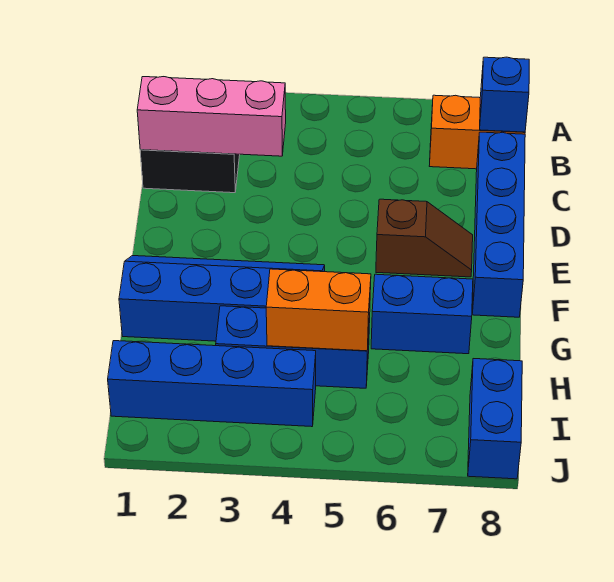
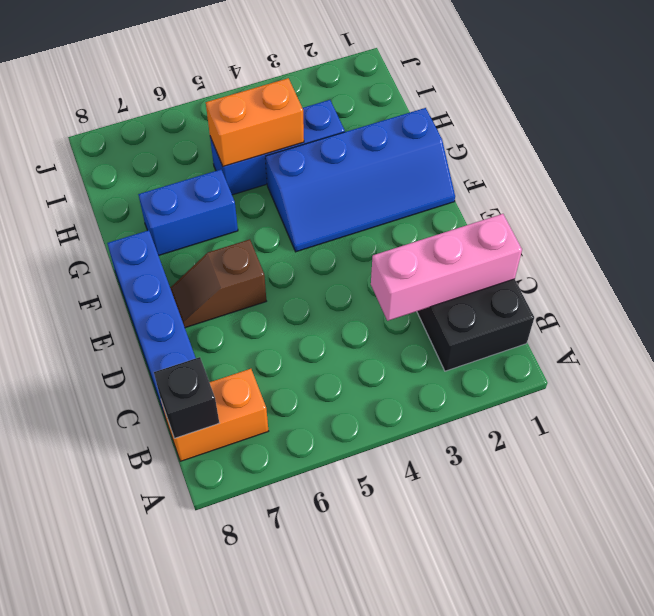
blue 1x1 brick [480,57,529,132] -> black 1x1 brick [154,357,219,438]
blue 1x4 brick [108,341,316,427] -> none
blue 1x2 brick [468,359,522,479] -> none

